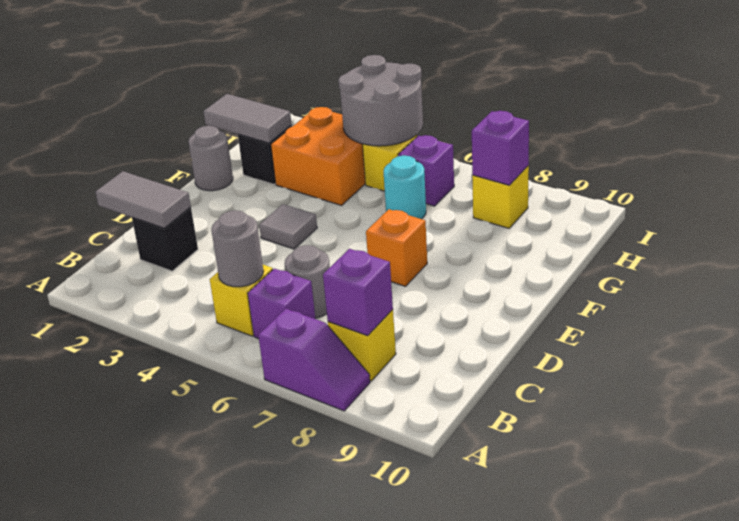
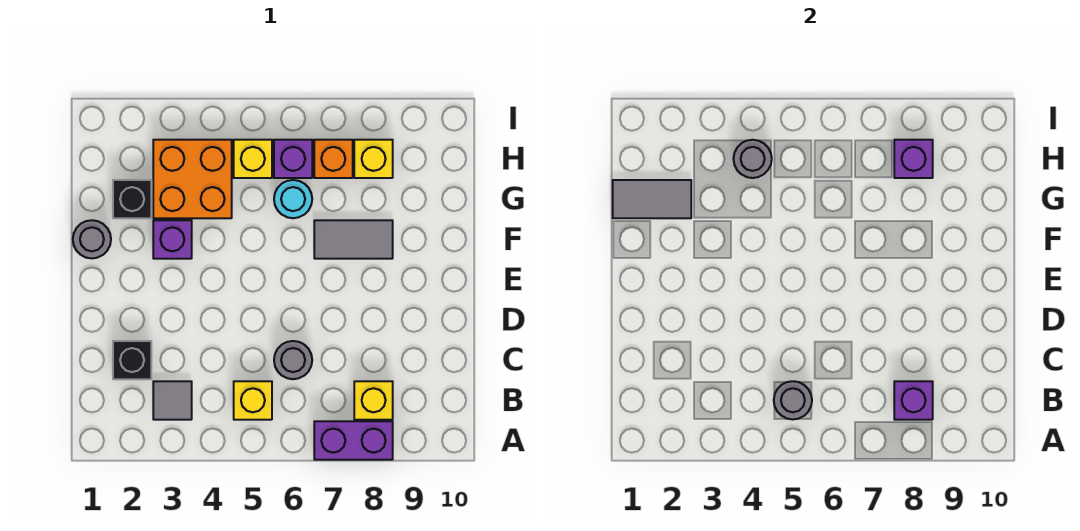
purple 1x2 slope [258,309,370,411] -> purple 1x2 brick [314,421,393,460]
purple 1x1 brick [248,269,315,339] -> purple 1x1 brick moved to [153,220,192,259]
grey 1x2 tile [96,171,191,228] -> grey 1x2 tile moved to [314,220,393,259]
grey 1x1 tile [259,204,317,249] -> grey 1x1 tile moved to [153,381,192,420]
orange 1x1 brick [366,209,427,286] -> orange 1x1 brick moved to [314,140,353,178]
grey 2x2 round brick [338,55,423,146] -> grey 1x1 round brick [734,140,772,178]

